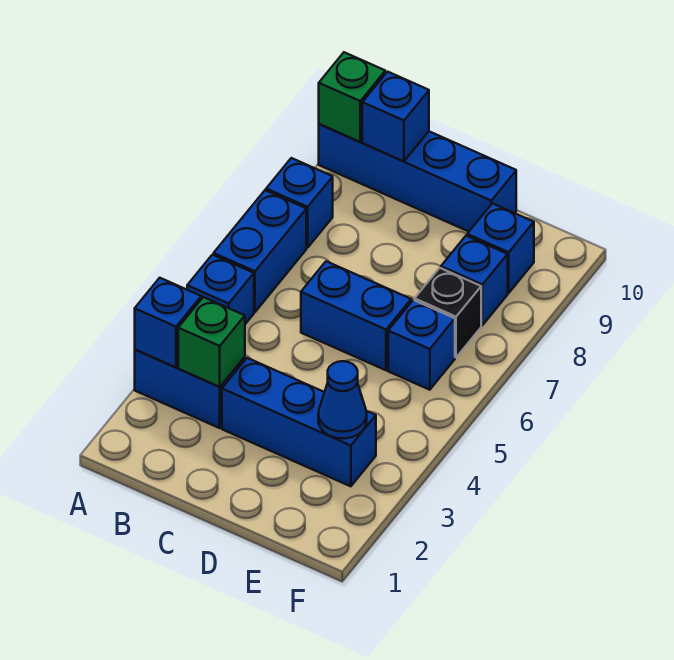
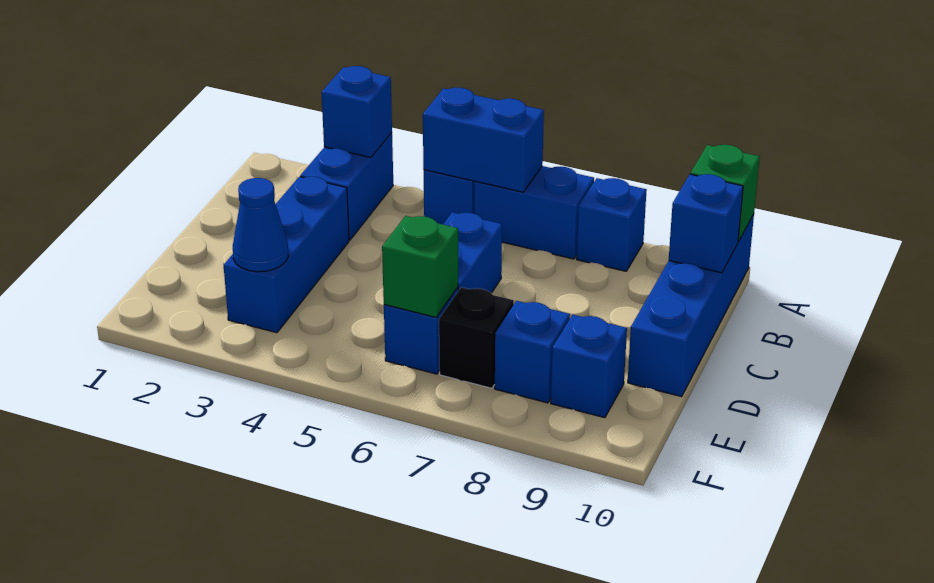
none -> blue 1x2 brick [423,88,544,192]
green 1x1 brick [178,297,245,387] -> green 1x1 brick moved to [382,216,458,317]

